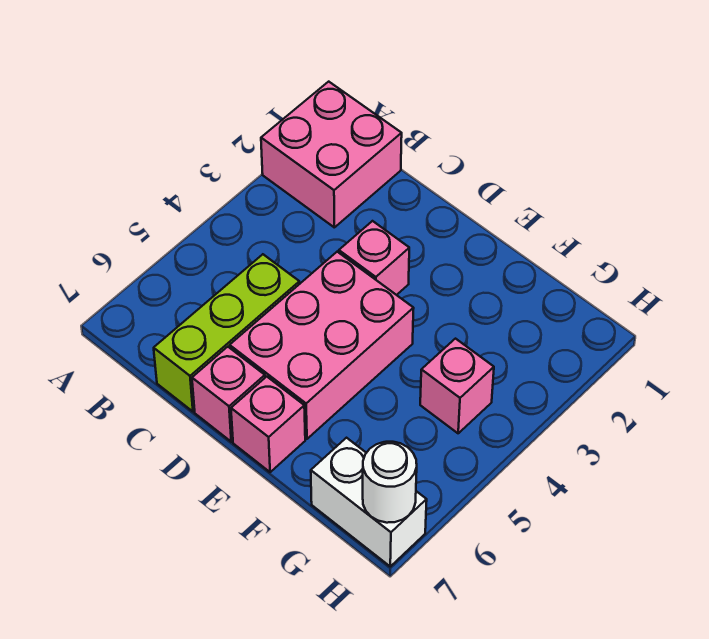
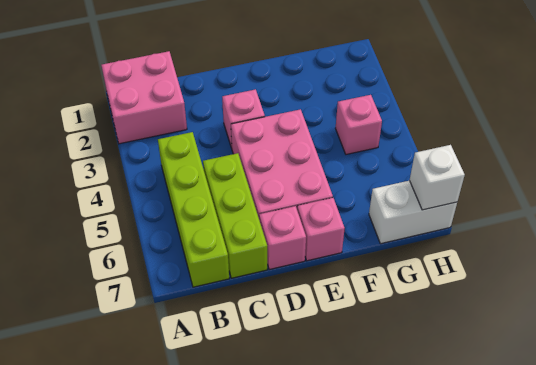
none -> lime 1x4 brick [158,132,229,287]
white 1x1 round brick [363,442,417,523] -> white 1x1 brick [409,145,465,210]

